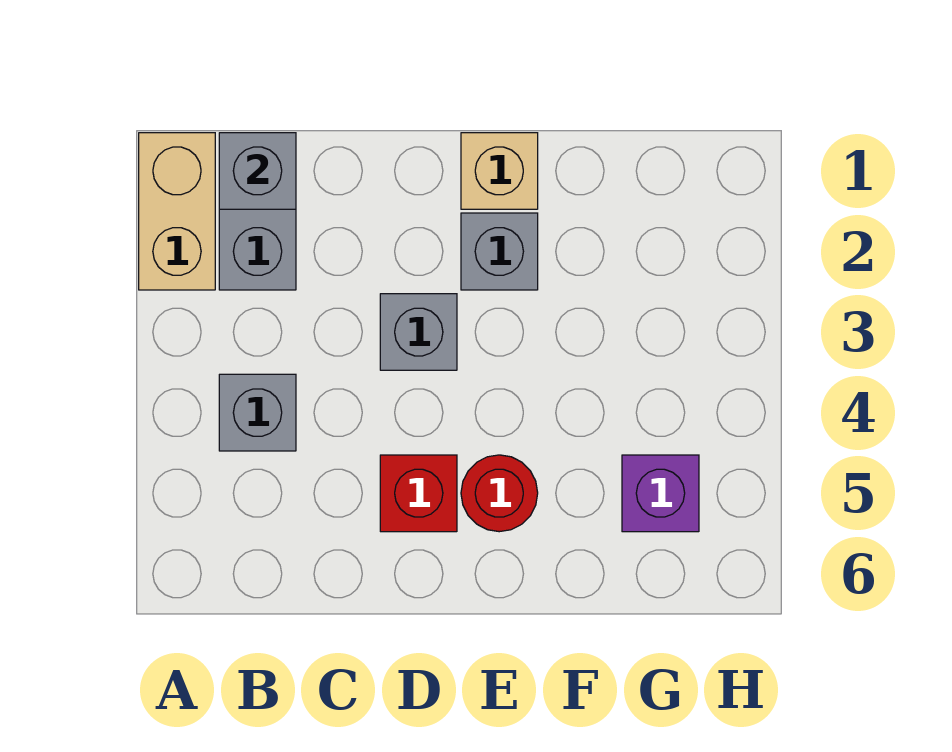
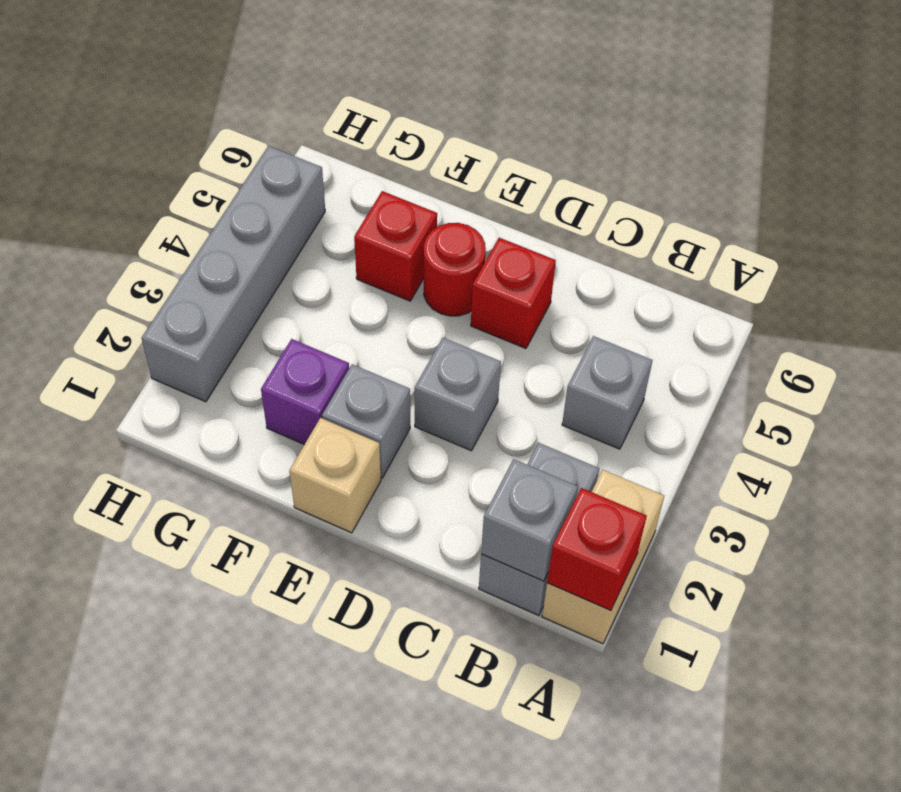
none -> red 1x1 brick [547,488,647,611]
none -> red 1x1 brick [354,191,437,301]
purple 1x1 brick [622,455,699,532] -> purple 1x1 brick moved to [261,339,349,444]
none -> grey 1x4 brick [142,146,325,402]

